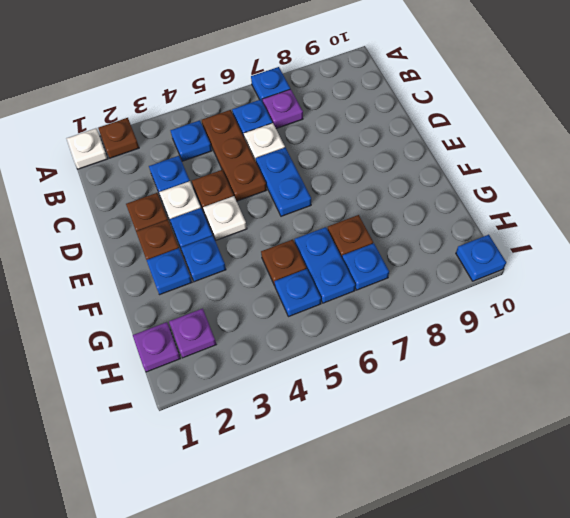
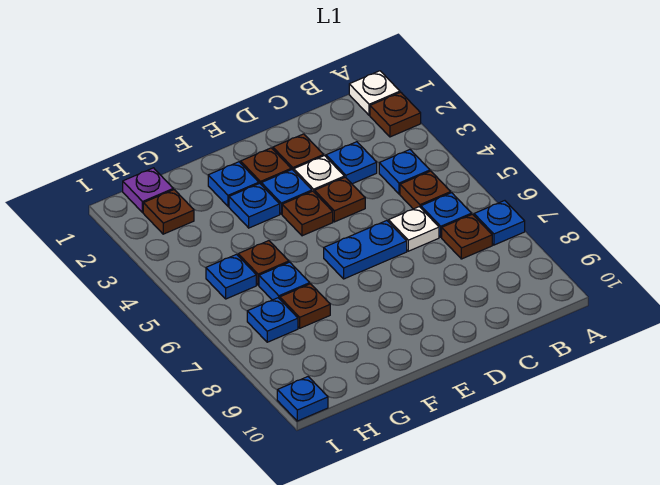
brown 1x3 plate [202,110,267,201] -> brown 1x1 plate [400,171,451,209]
purple 1x1 plate [263,89,303,129] -> brown 1x1 plate [442,214,492,259]
white 1x1 plate [203,196,247,240] -> brown 1x1 plate [282,191,333,236]
blue 1x2 plate [295,227,355,303] -> blue 1x1 plate [259,262,310,300]
purple 1x1 plate [169,308,216,358] -> brown 1x1 plate [143,190,194,234]

